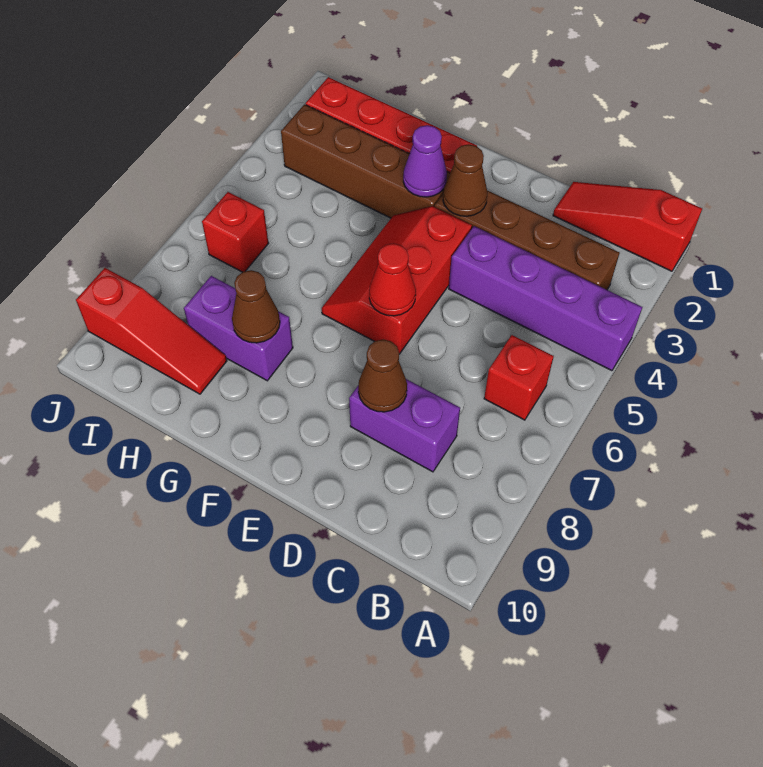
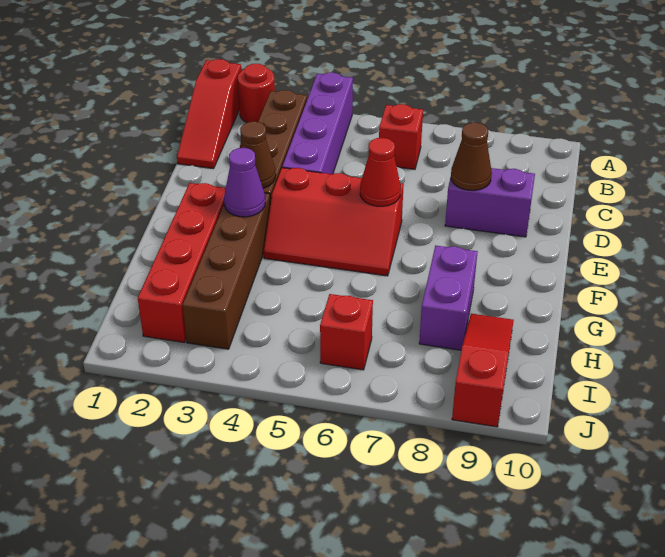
none -> red 1x1 round brick [238,64,275,123]
purple 1x2 brick [349,379,460,472] -> purple 1x2 brick turned to [445,168,535,237]
brown 1x1 cone [232,270,280,343] -> none

